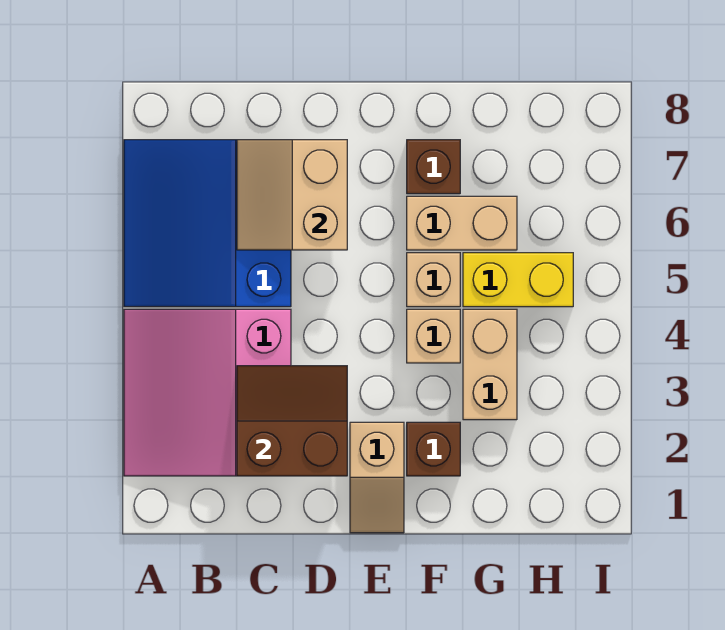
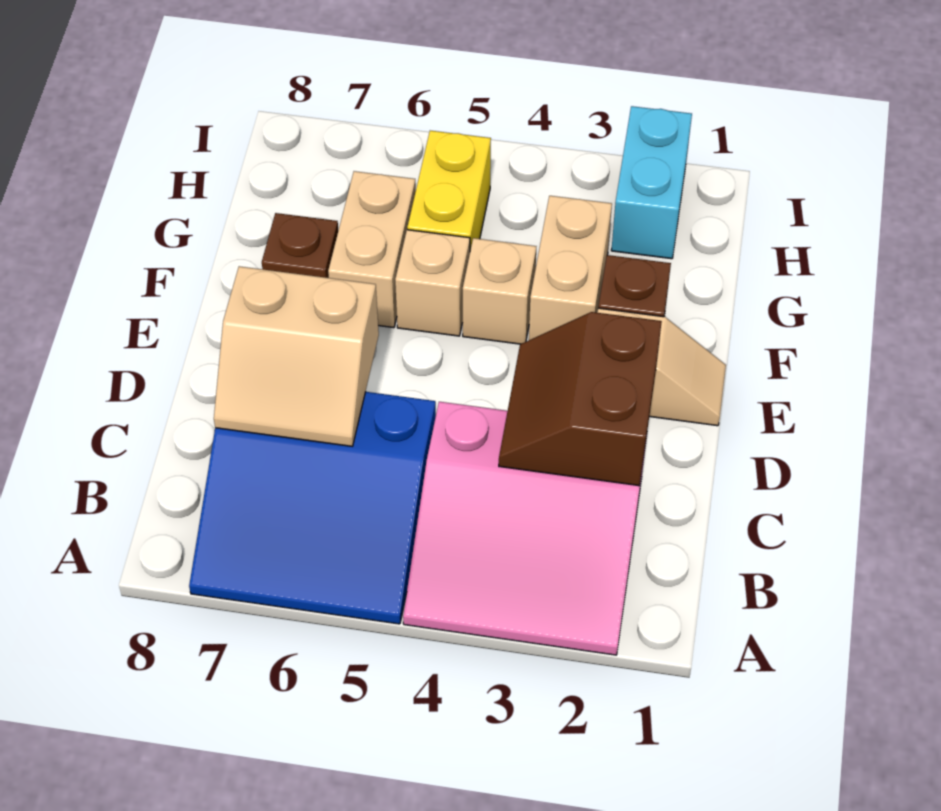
tan 1x2 brick [463,309,517,420] -> tan 1x2 brick turned to [529,196,612,340]
none -> cyan 1x2 brick [611,106,692,259]

